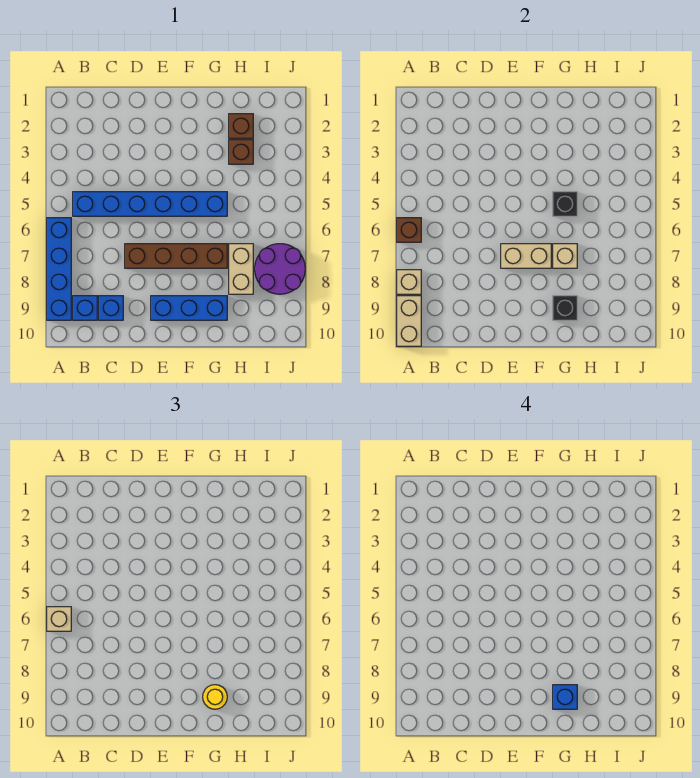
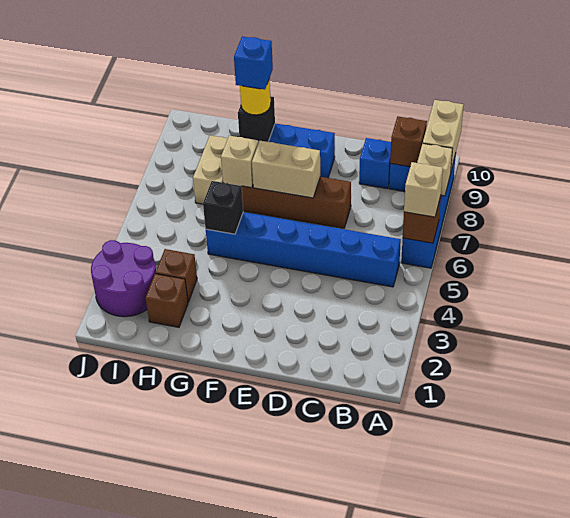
none -> brown 1x1 brick [390,117,427,167]
purple 2x2 round brick [255,244,305,294] -> purple 2x2 round brick moved to [91,240,156,317]

